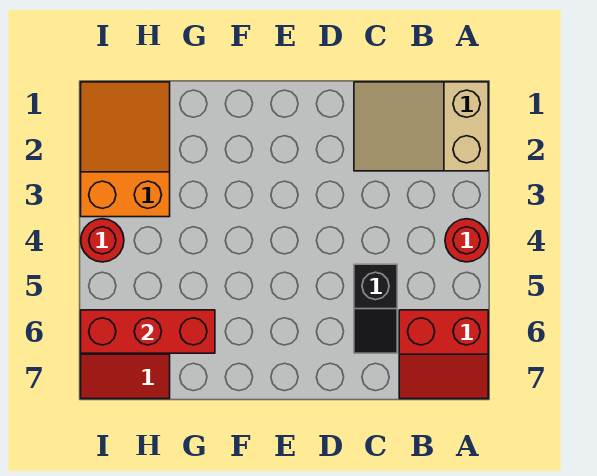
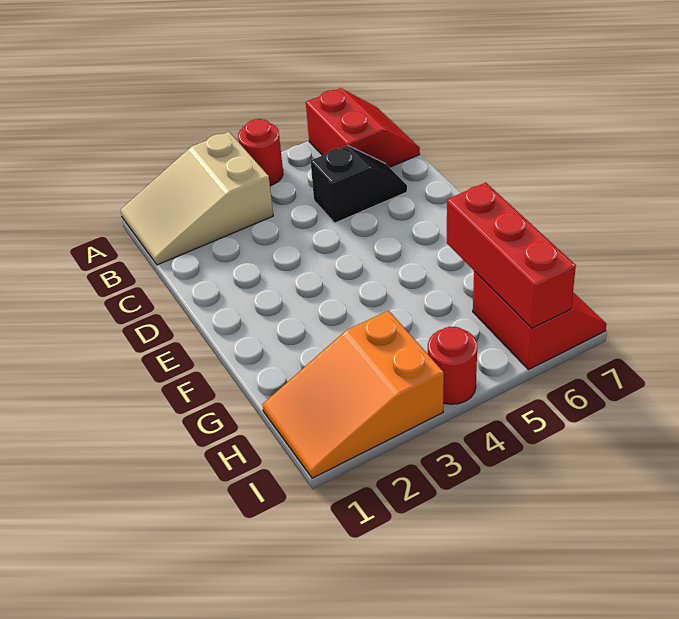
tan 2x3 slope [354,82,488,171] -> tan 2x3 slope turned to [120,132,273,265]

